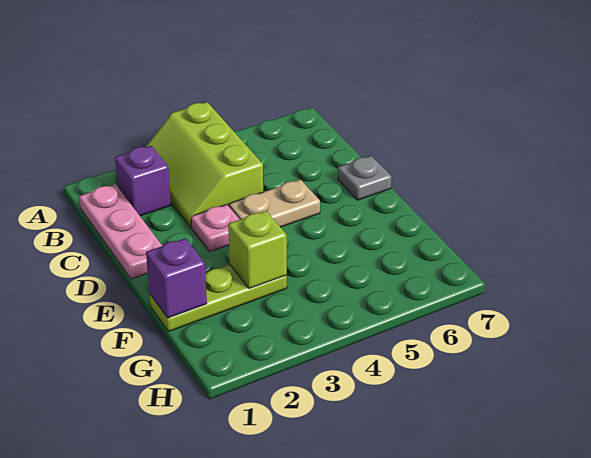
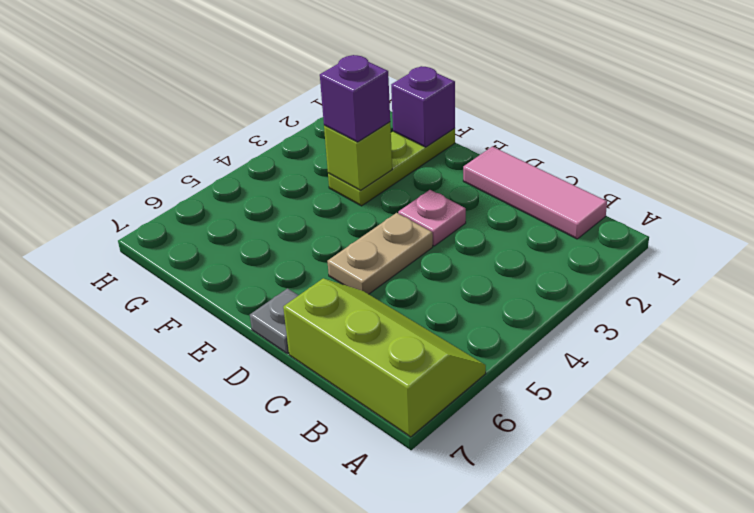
lime 2x3 slope [146,102,263,228] -> lime 2x3 slope moved to [283,279,486,437]
pink 1x3 plate [79,184,162,279] -> pink 1x3 tile [463,146,607,239]
purple 1x1 brick [115,146,171,216] -> purple 1x1 brick moved to [320,55,390,142]

